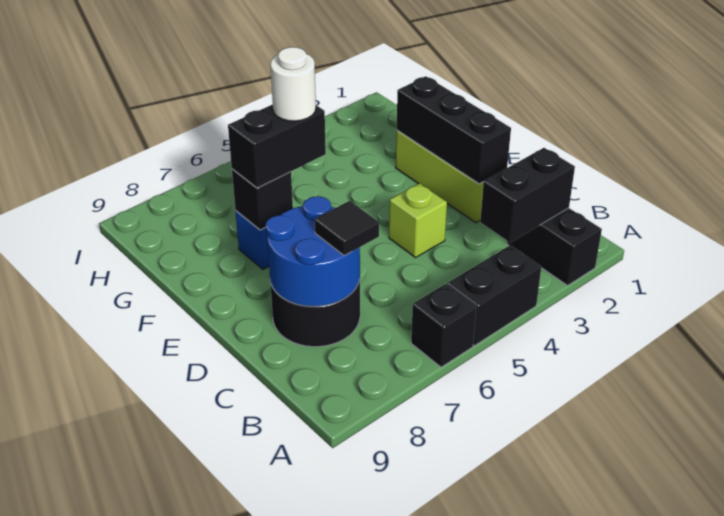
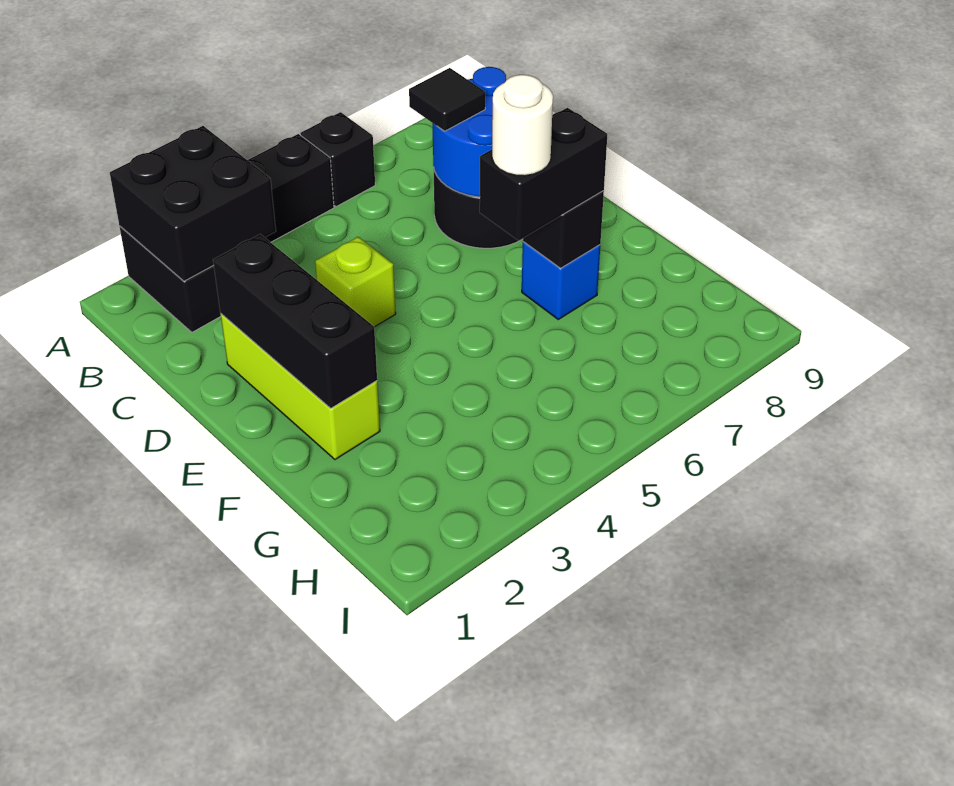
black 1x2 brick [480,148,575,242] -> black 2x2 brick [110,126,276,281]

